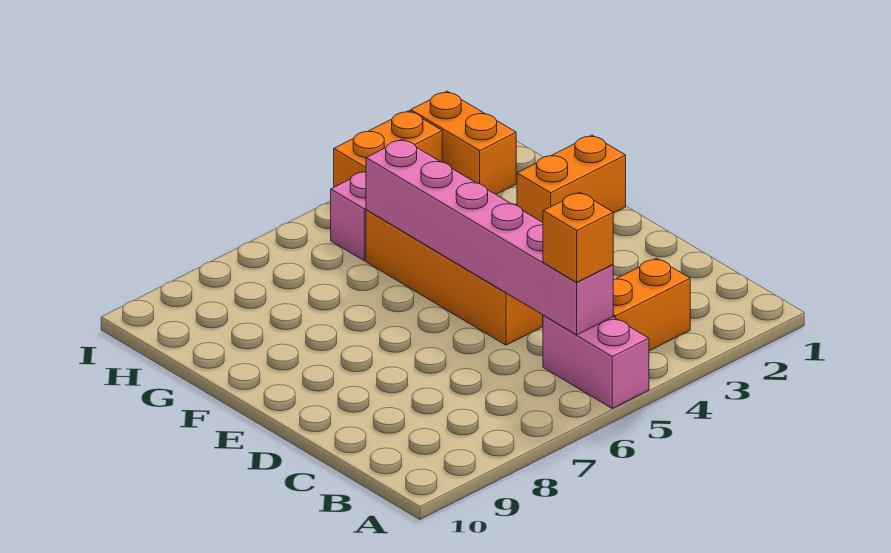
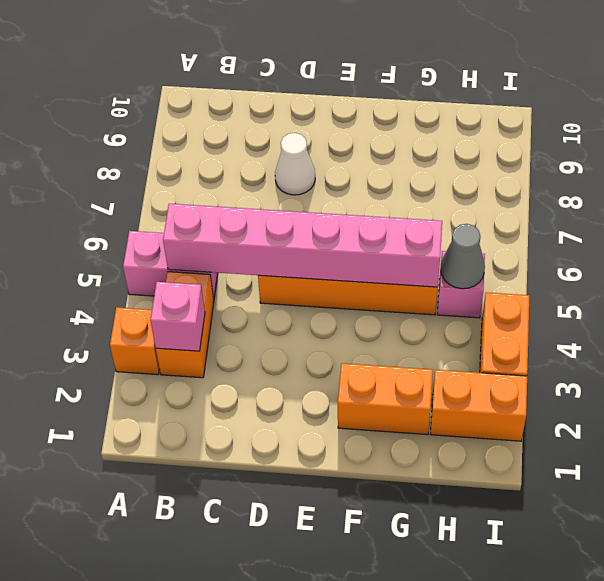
none -> pink 1x1 brick [150,282,205,351]
orange 1x1 brick [543,192,613,282] -> orange 1x1 brick moved to [110,307,160,375]
none -> white 1x1 cone [275,133,315,195]
orange 1x2 brick [517,135,626,222] -> orange 1x2 brick turned to [338,363,433,435]
none -> grey 1x1 cone [441,224,485,289]

